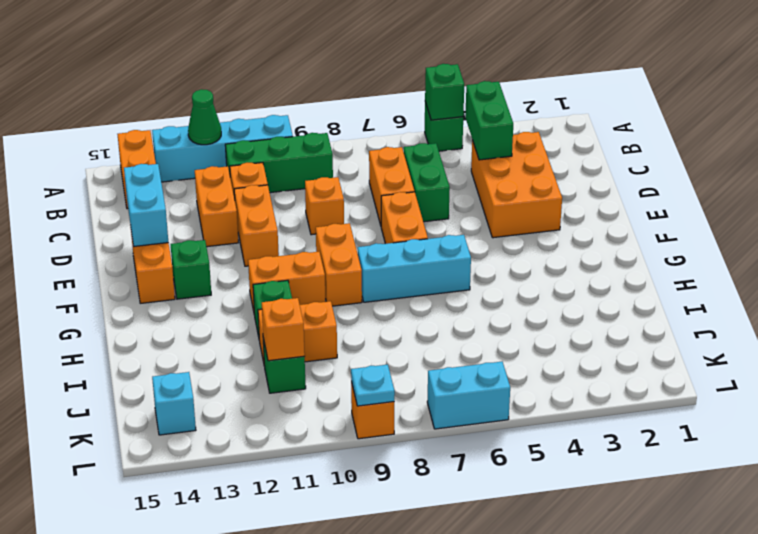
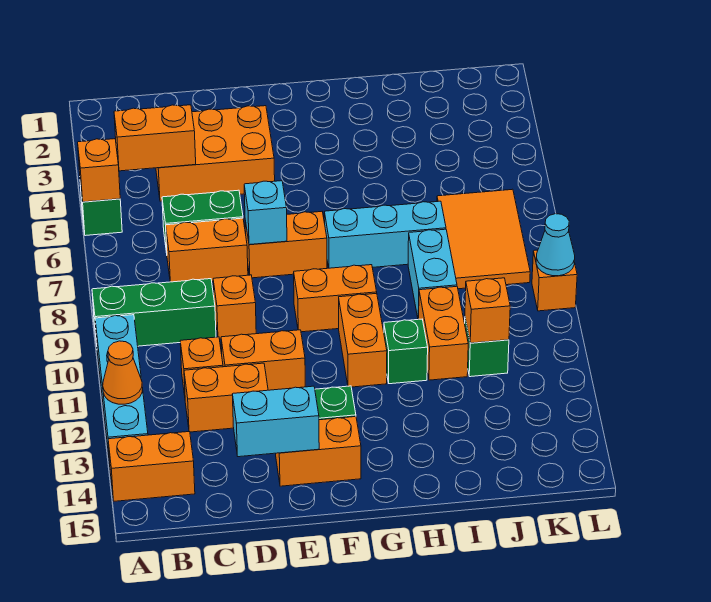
green 1x1 brick [425,64,464,120] -> orange 1x1 brick [78,139,120,202]
green 1x1 cone [188,89,221,145] -> orange 1x1 cone [103,341,143,404]
green 1x2 brick [465,81,513,160] -> orange 1x2 brick [114,105,196,171]
green 1x3 brick [225,133,333,193] -> green 1x3 brick turned to [92,279,216,346]
cyan 1x3 brick [358,235,471,302] -> cyan 1x3 brick turned to [324,201,446,268]
none -> orange 2x3 tile [437,189,530,289]
cyan 1x1 brick [152,372,196,435] -> cyan 1x1 brick moved to [244,181,287,245]
cyan 1x2 brick [427,362,510,429] -> cyan 1x2 brick moved to [408,229,457,319]
cyan 1x1 plate [351,365,395,406] -> cyan 1x1 cone [536,214,575,276]

